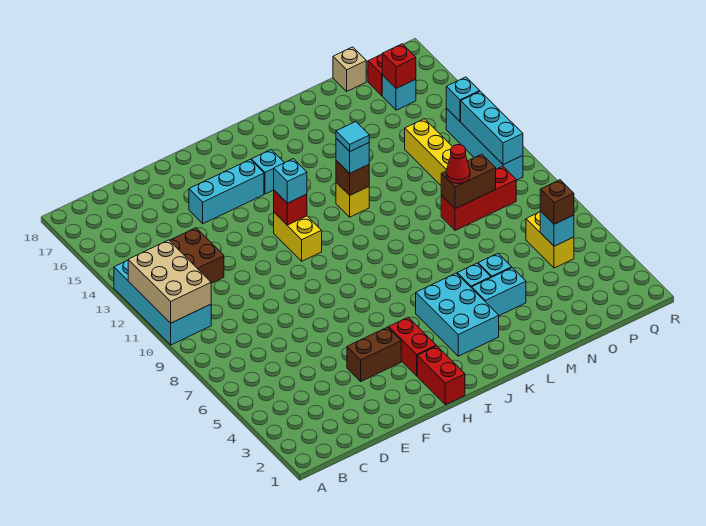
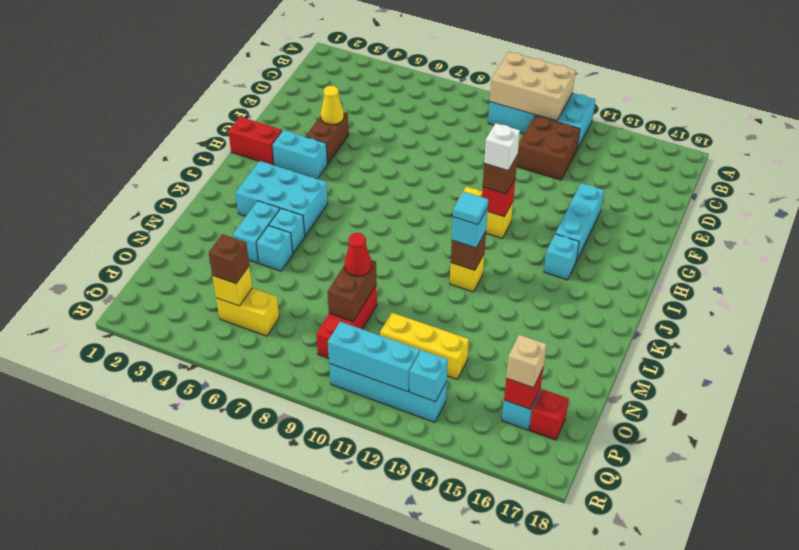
none -> yellow 1x1 cone [321,86,344,124]
red 1x2 brick [389,317,436,376] -> cyan 1x2 brick [272,130,327,179]
cyan 1x1 brick [274,159,307,203] -> brown 1x1 brick [483,155,518,194]
none -> white 1x1 brick [484,123,520,171]
tan 1x1 brick [333,47,366,91] -> tan 1x1 brick moved to [506,335,547,388]
cyan 1x1 brick [540,211,574,246] -> yellow 1x1 brick [213,266,252,306]

